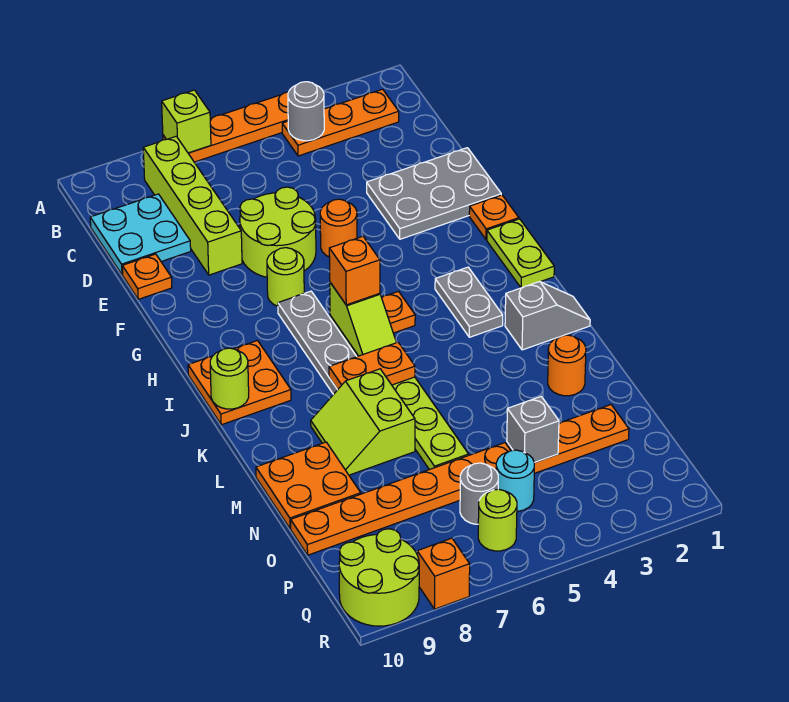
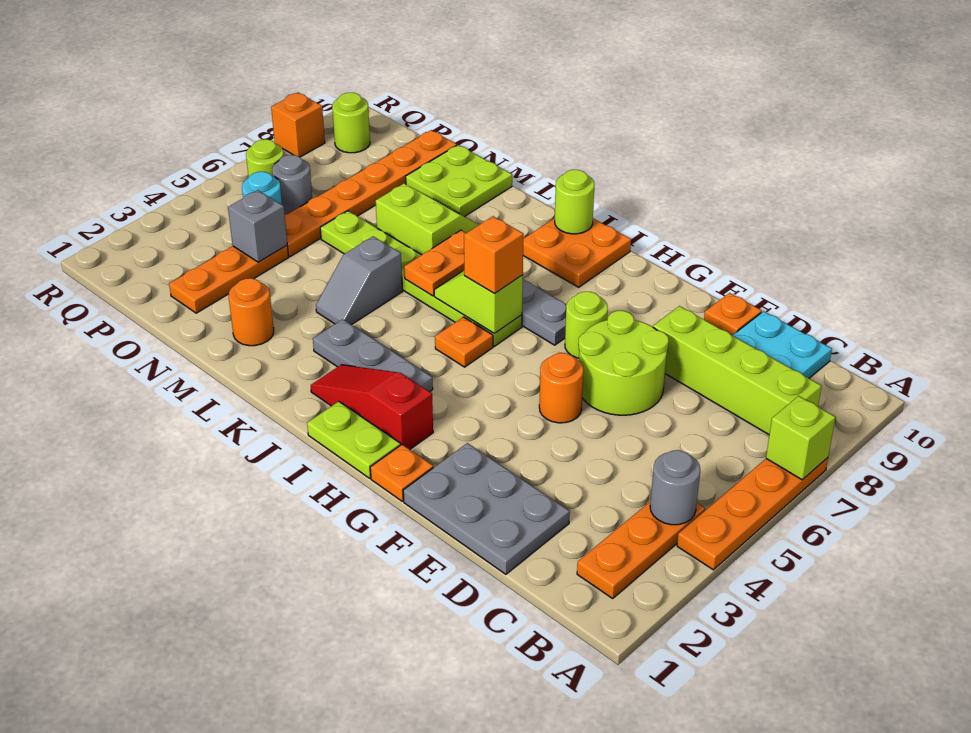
grey 2x3 plate [367,148,501,239] -> grey 2x3 plate turned to [403,443,570,574]
none -> red 1x3 slope [311,365,433,449]
grey 1x2 plate [435,267,503,337] -> grey 1x3 plate [313,319,433,392]
grey 1x2 slope [505,282,590,350] -> grey 1x2 slope moved to [316,236,403,325]
orange 2x2 plate [256,442,361,529] -> lime 2x2 plate [406,145,512,217]
lime 2x2 round brick [339,529,419,626] -> lime 1x1 round brick [332,93,370,153]

